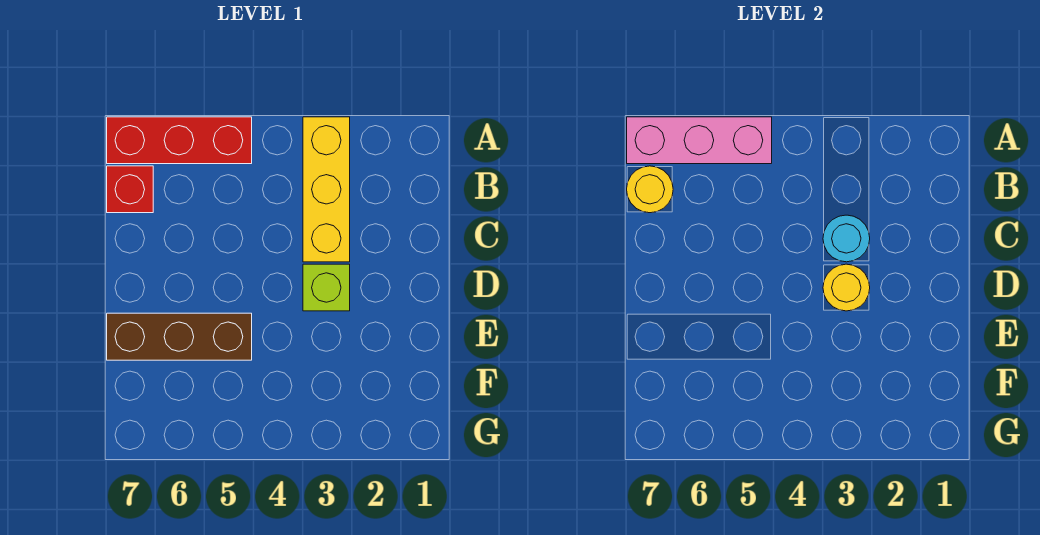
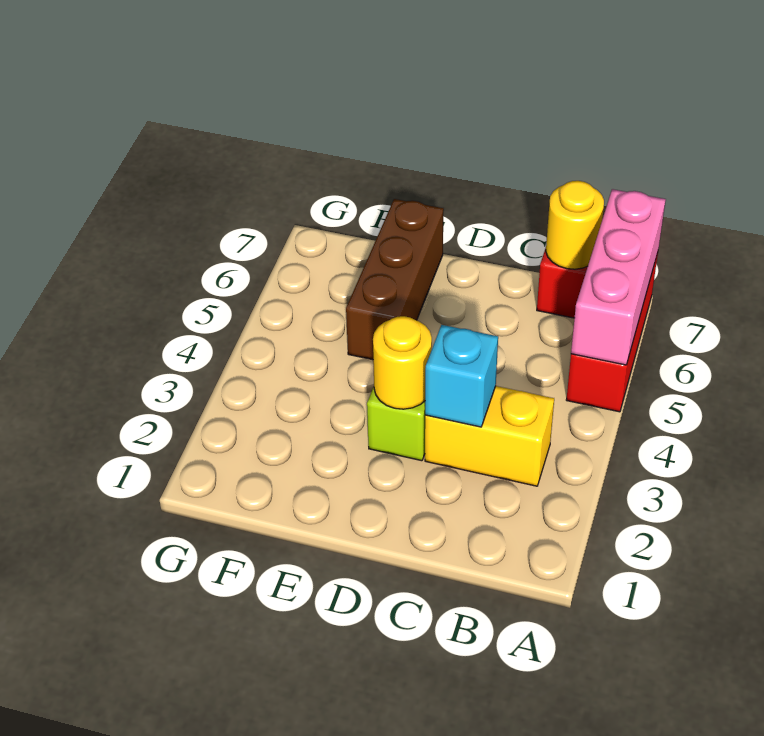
yellow 1x3 brick [303,117,350,262] -> yellow 1x2 brick [425,386,554,486]
cyan 1x1 round brick [823,215,870,262] -> cyan 1x1 brick [425,325,498,427]

